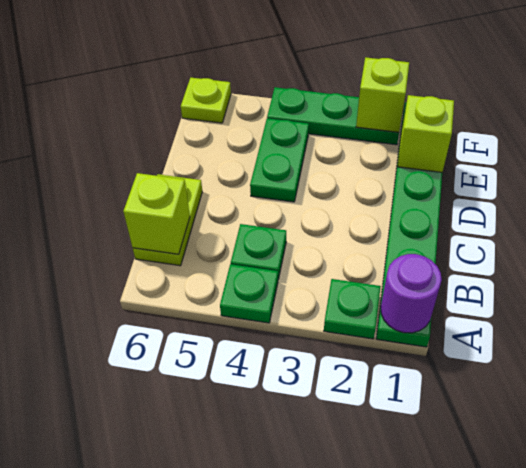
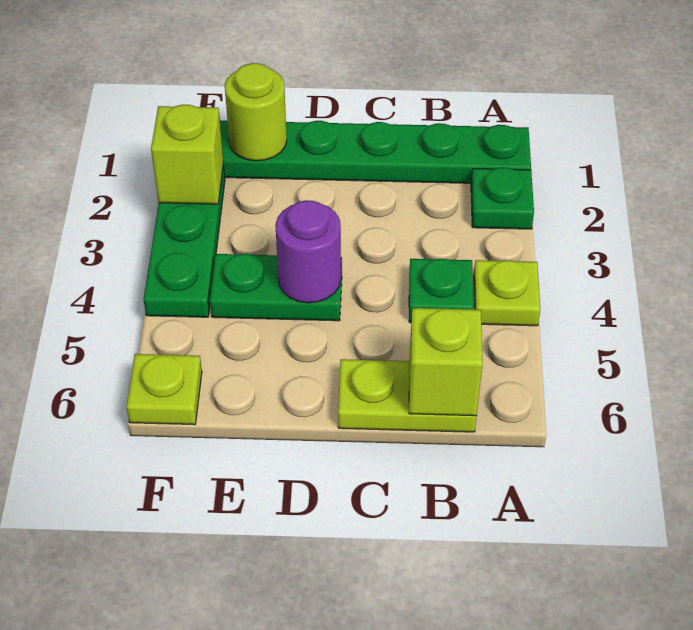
purple 1x1 round brick [381,254,442,333] -> purple 1x1 round brick moved to [275,200,341,303]
green 1x1 plate [220,264,278,323] -> lime 1x1 plate [474,260,540,326]
lime 1x1 brick [397,95,454,172] -> lime 1x1 round brick [225,63,287,161]

